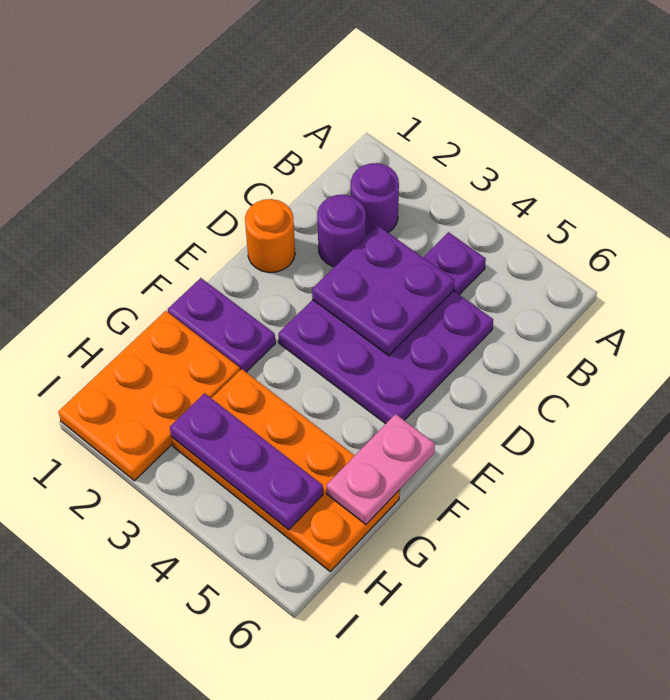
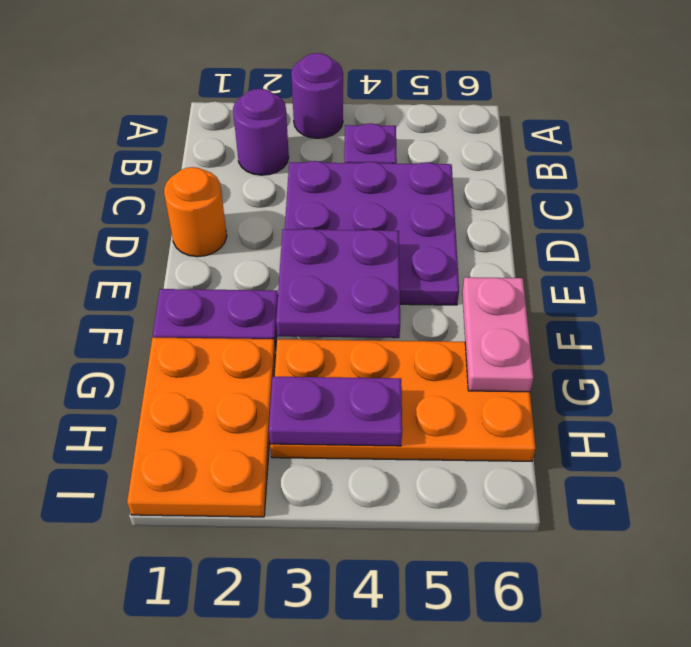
purple 1x1 round brick [317,195,366,267] -> purple 1x1 round brick moved to [291,53,343,138]
purple 2x2 plate [312,225,454,356] -> purple 2x2 plate moved to [276,229,400,338]
purple 1x3 plate [170,393,323,530] -> purple 1x2 plate [269,377,402,446]

